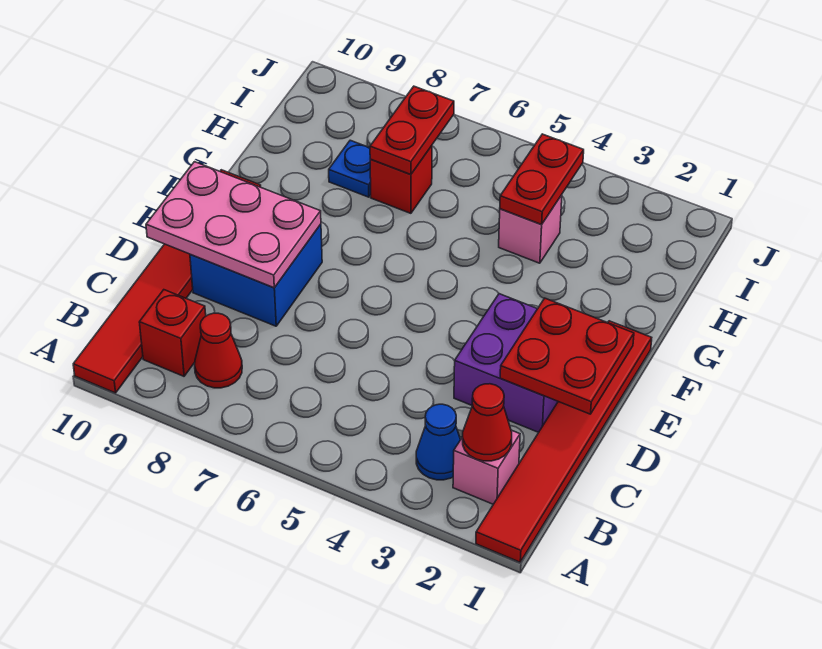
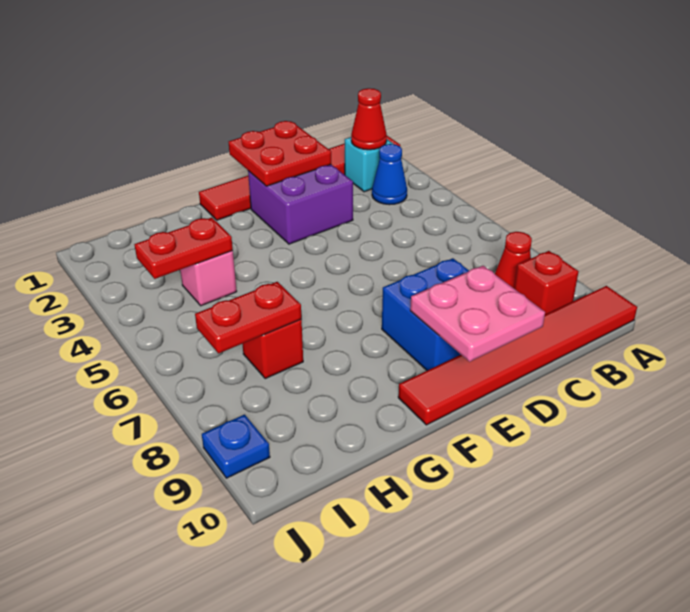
pink 1x1 brick [453,430,520,504] -> cyan 1x1 brick [345,137,393,192]
pink 2x3 plate [146,162,321,288] -> pink 2x2 plate [410,266,545,362]
blue 1x1 plate [329,140,371,197] -> blue 1x1 plate moved to [202,415,270,478]

